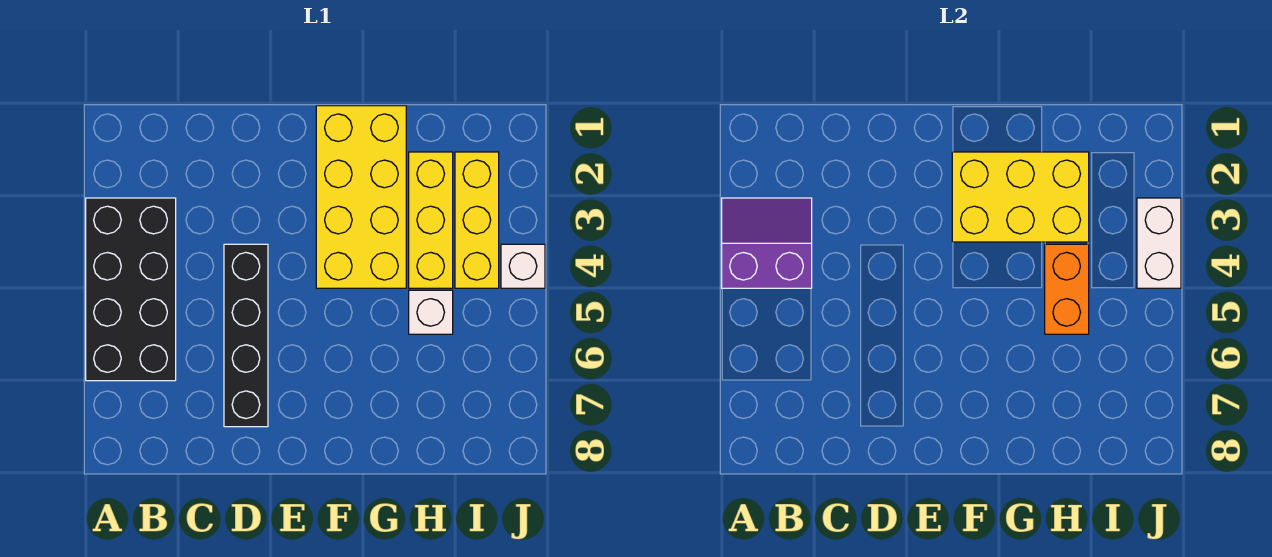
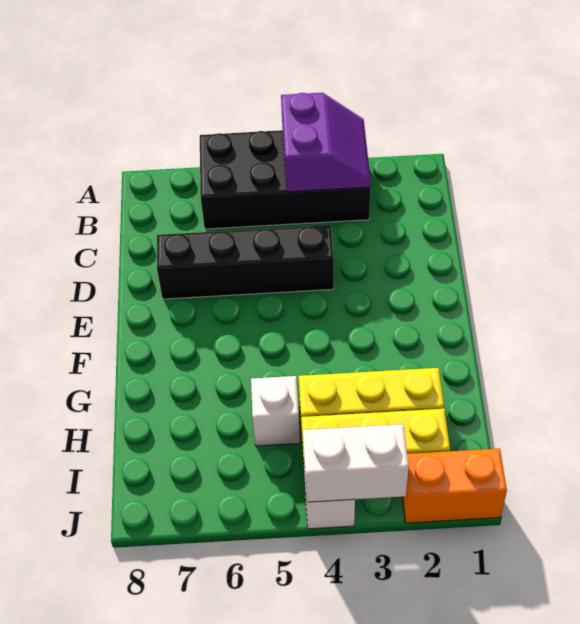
yellow 2x4 brick [316,106,406,288] -> none
yellow 2x3 brick [952,152,1089,242] -> none
orange 1x2 brick [1045,244,1089,334] -> orange 1x2 brick moved to [402,448,507,523]

